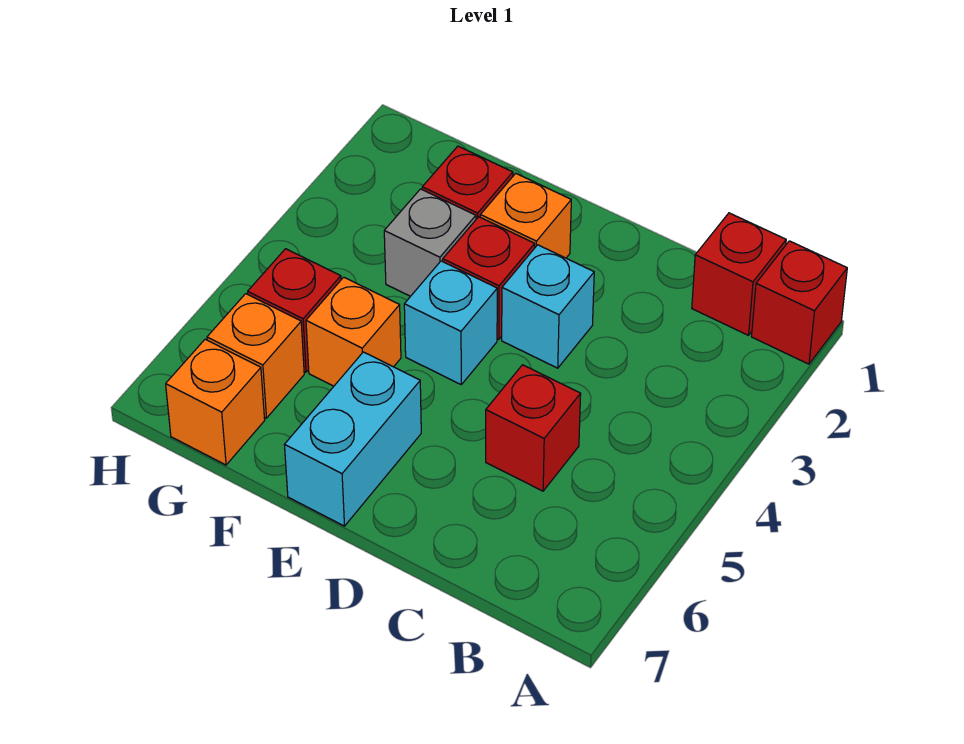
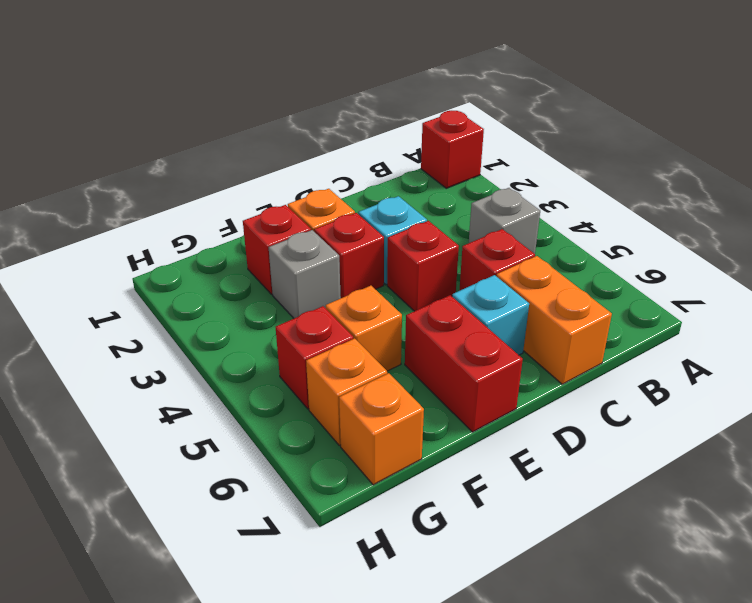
red 1x1 brick [692,213,786,335] -> red 1x1 brick moved to [387,221,459,311]
none -> grey 1x1 brick [469,188,540,254]
none -> orange 1x2 brick [497,256,612,384]
cyan 1x1 brick [404,261,497,384] -> cyan 1x1 brick moved to [452,275,529,355]
cyan 1x2 brick [284,352,421,526] -> red 1x2 brick [405,295,523,432]

